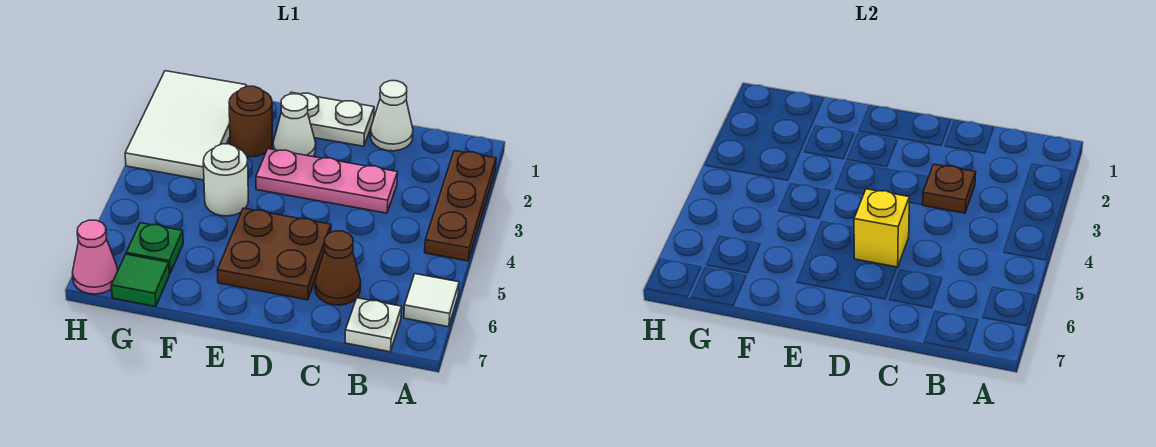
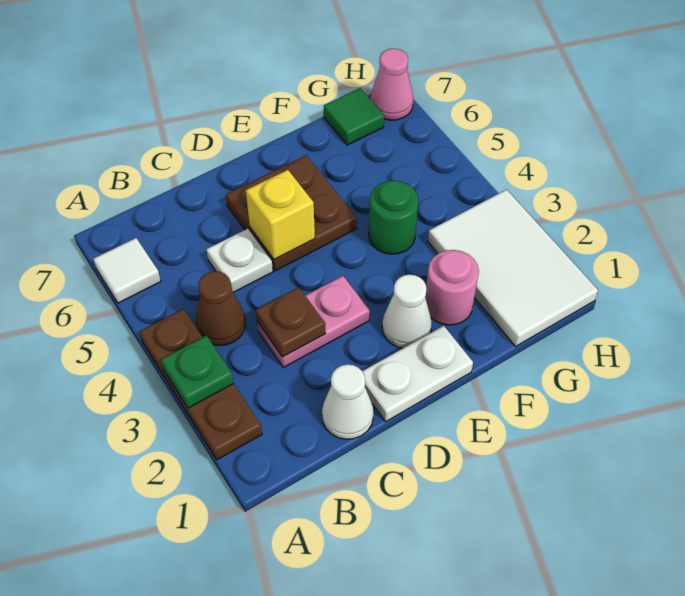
white 1x1 plate [345,298,402,352] -> white 1x1 plate moved to [206,229,273,292]
pink 1x3 plate [256,149,398,213] -> pink 1x2 plate [257,276,370,367]
brown 1x1 cone [315,231,361,305] -> brown 1x1 cone moved to [196,271,246,346]
brown 1x1 round brick [229,86,272,157] -> pink 1x1 round brick [425,250,479,325]
white 1x1 round brick [203,144,248,216] -> green 1x1 round brick [369,181,418,254]
green 1x1 plate [126,223,183,274] -> green 1x1 plate moved to [161,336,233,408]

